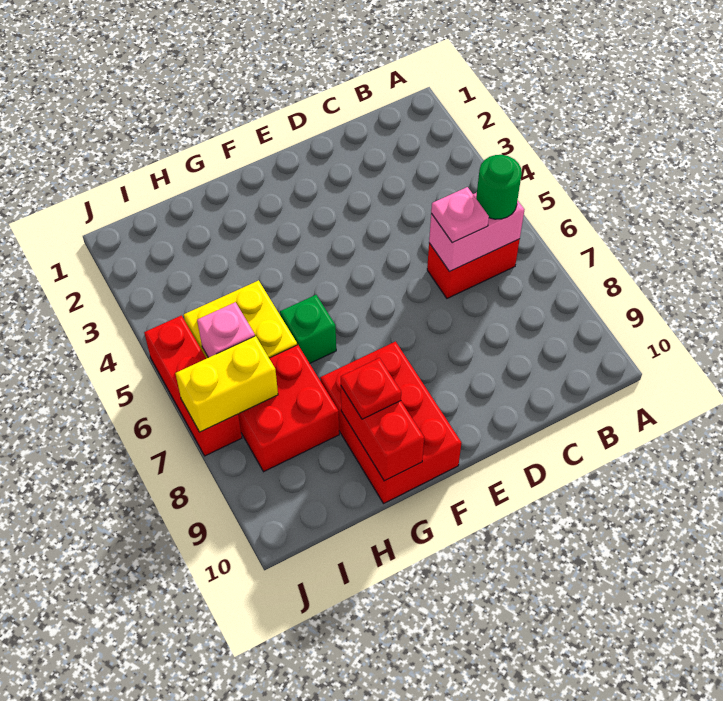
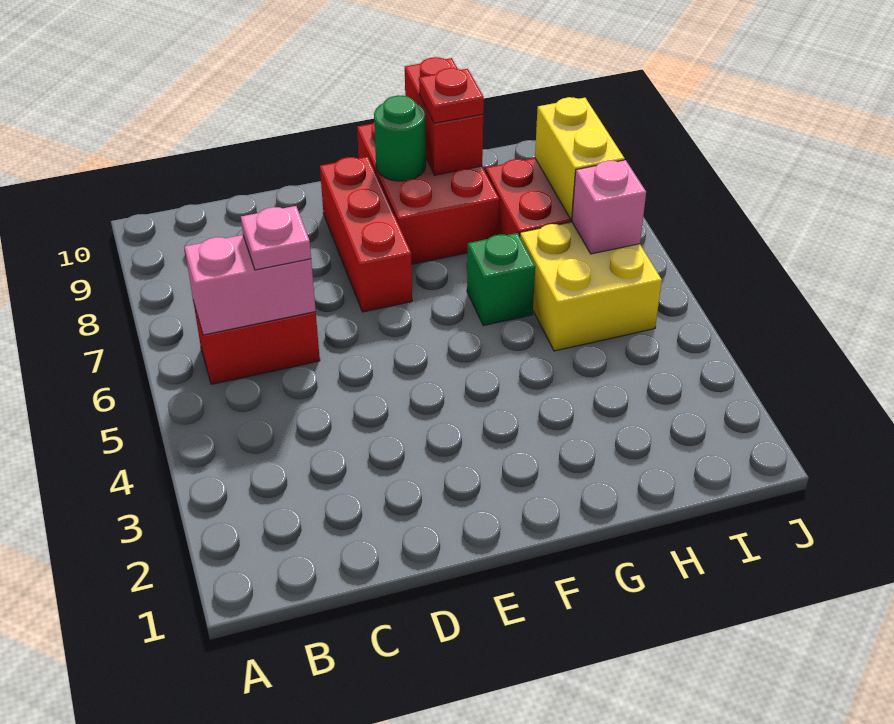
green 1x1 round brick [476,155,522,219] -> green 1x1 round brick moved to [374,95,426,181]
yellow 1x2 brick [175,336,278,432] -> yellow 1x2 brick turned to [535,97,625,220]
red 1x3 brick [144,315,242,456] -> red 1x3 brick moved to [320,157,412,312]

